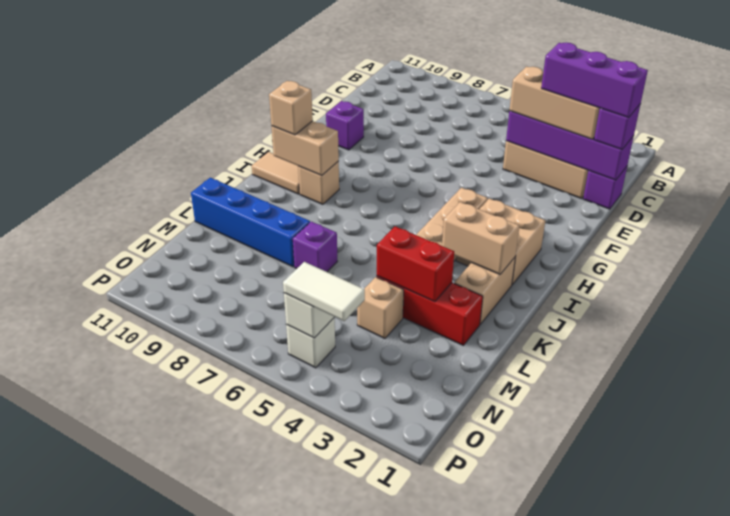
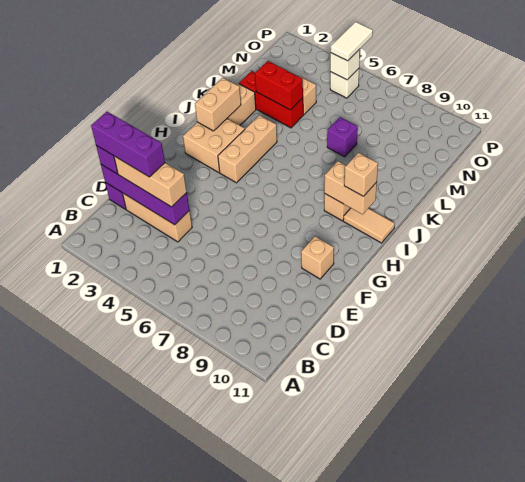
purple 1x1 brick [326,101,364,150] -> tan 1x1 brick [301,236,334,279]
tan 1x2 brick [442,202,519,274] -> tan 1x2 brick turned to [195,78,241,131]
blue 1x4 brick [191,178,310,267] -> none
white 1x2 tile [283,262,365,321] -> white 1x2 tile turned to [331,22,373,61]

